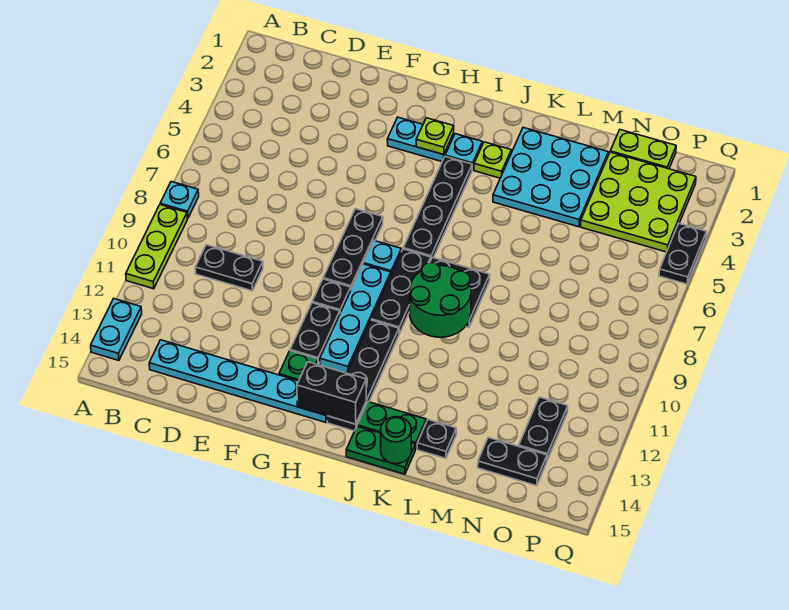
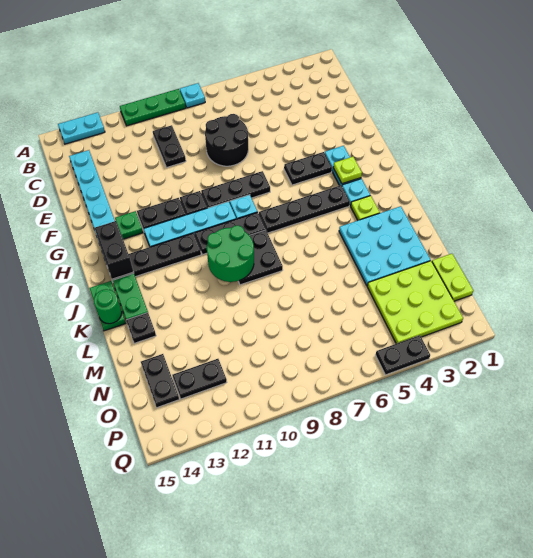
lime 1x3 plate [126,205,187,289] -> green 1x3 plate [120,89,186,126]
none -> black 2x2 round brick [205,114,248,166]
none -> black 1x2 plate [284,152,332,185]

